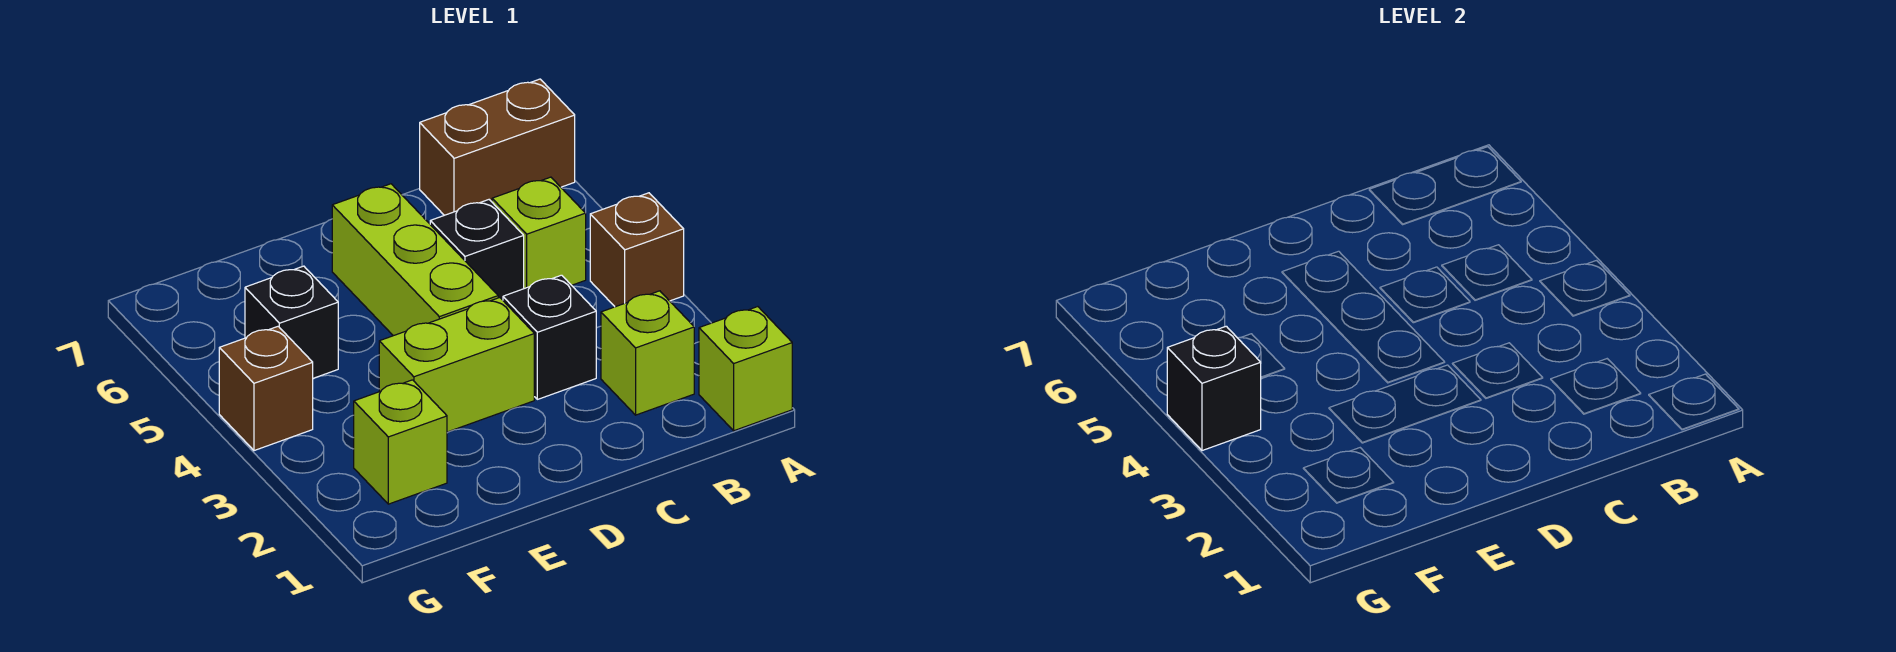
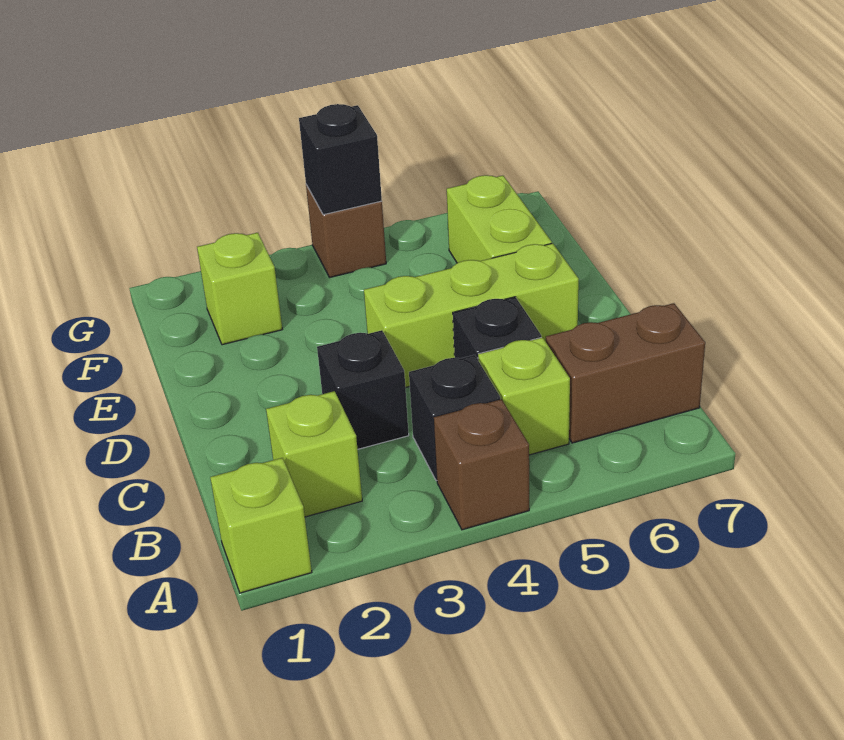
brown 1x2 brick [420,79,575,215] -> brown 1x2 brick turned to [546,303,705,443]
lime 1x2 brick [379,298,534,432] -> lime 1x2 brick moved to [447,175,552,263]
black 1x1 brick [245,266,338,378] -> black 1x1 brick moved to [409,355,500,481]

